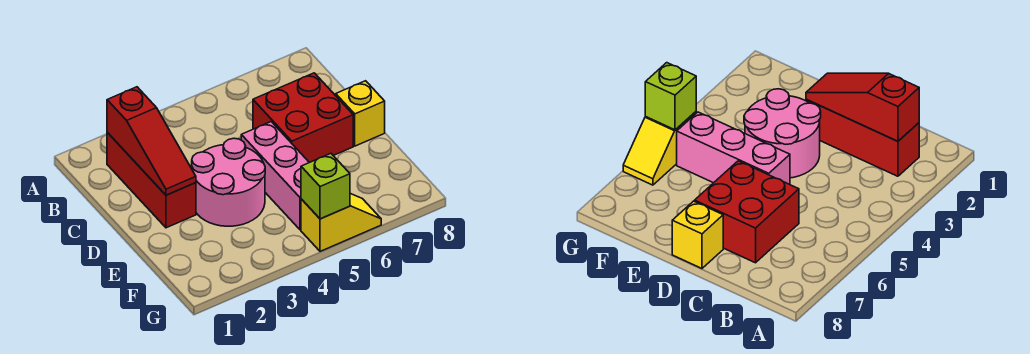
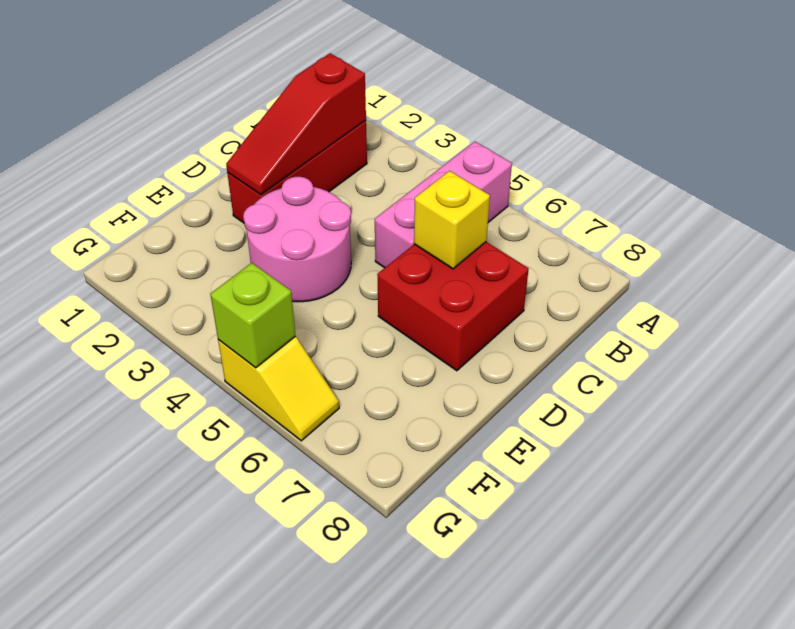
pink 1x3 brick [241,122,309,230] -> pink 1x3 brick moved to [375,142,512,268]
yellow 1x1 brick [336,81,385,146] -> yellow 1x1 brick moved to [414,171,490,269]

